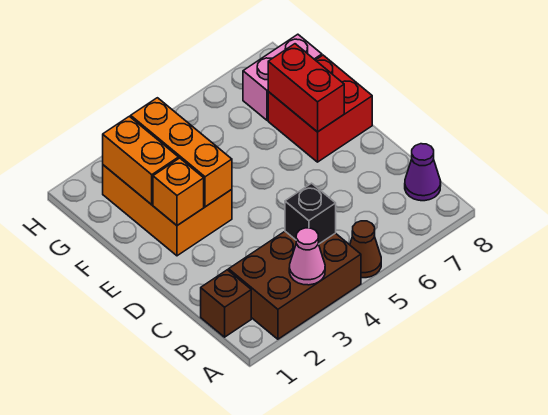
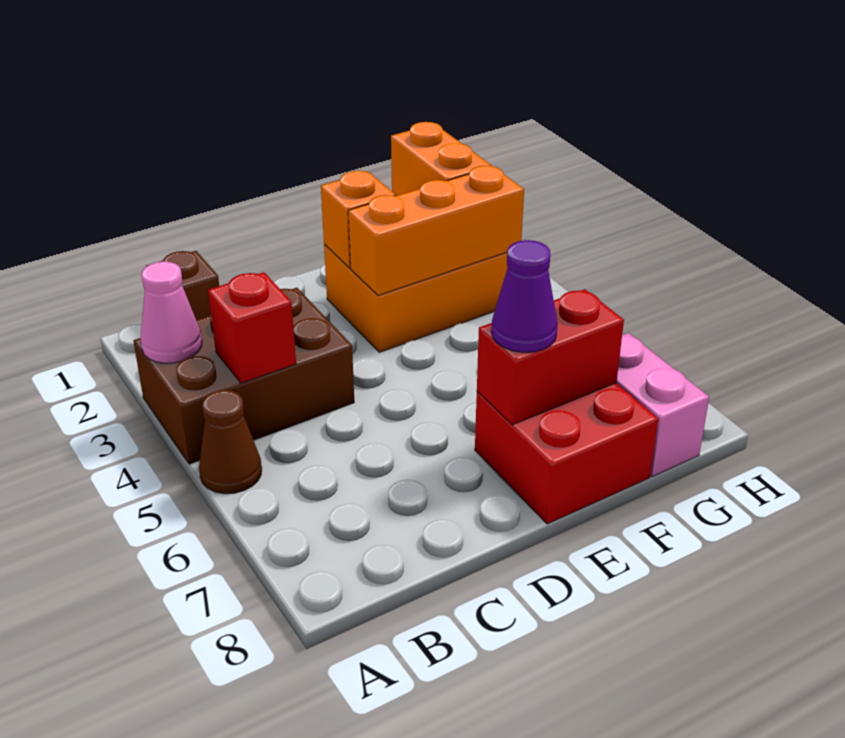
brown 2x3 brick [229,232,361,339] -> brown 2x3 brick turned to [133,288,354,464]
black 1x1 brick [285,183,336,244] -> red 1x1 brick [208,272,296,383]
purple 1x1 cone [405,144,441,201] -> purple 1x1 cone moved to [491,240,558,352]
orange 1x2 brick [103,116,179,205] -> orange 1x2 brick turned to [391,122,492,196]

